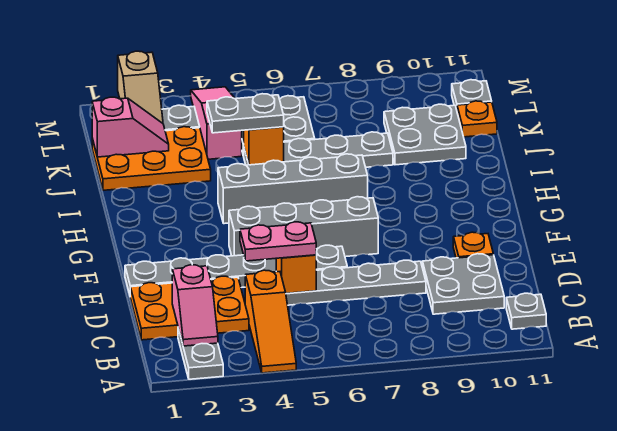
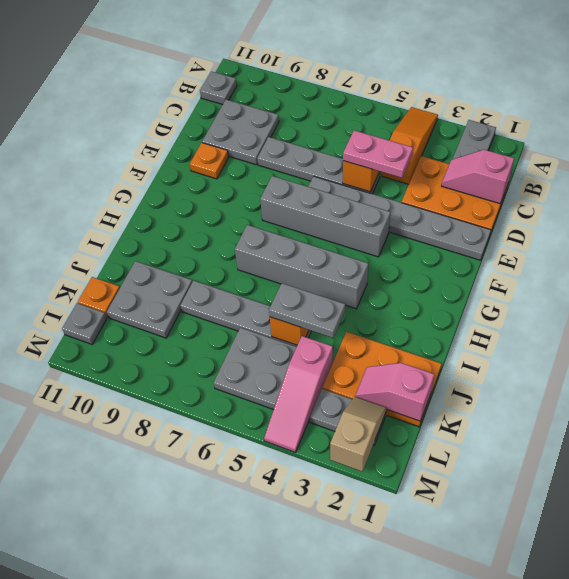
pink 1x2 slope [172,265,218,346] -> pink 1x2 slope turned to [442,150,514,204]

